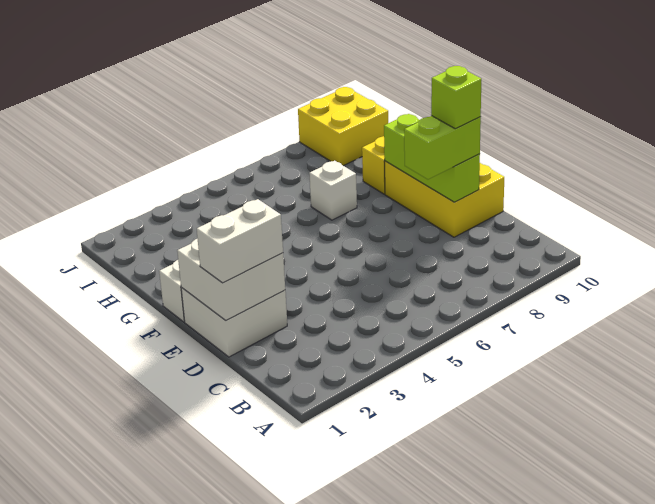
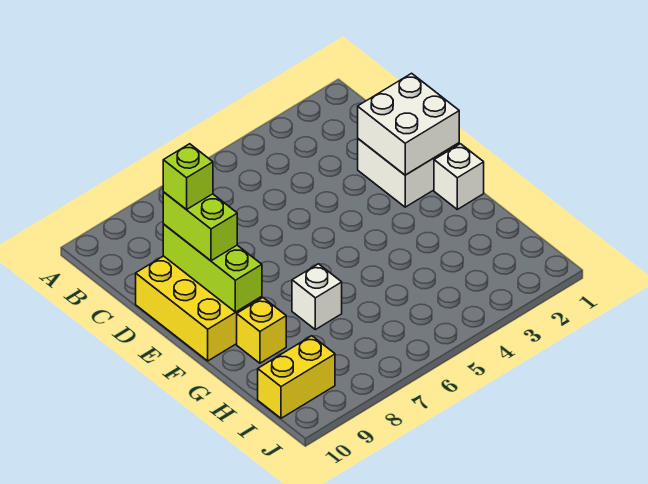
white 1x2 brick [197,199,283,283] -> none
lime 1x2 brick [404,116,481,179] -> lime 1x2 brick turned to [163,192,237,261]
yellow 2x2 brick [298,87,388,166] -> yellow 1x2 brick [258,336,335,418]

